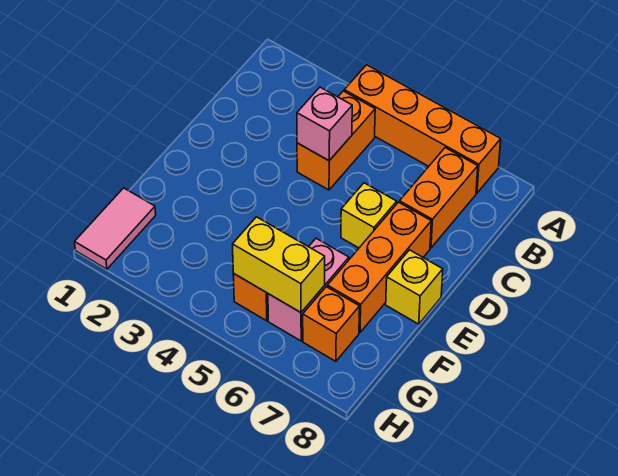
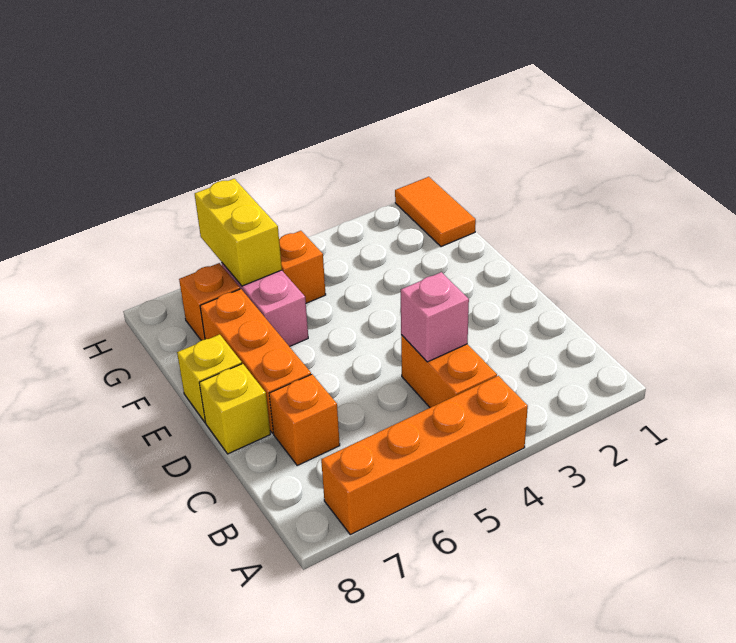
orange 1x2 brick [399,148,478,248] -> orange 1x1 brick [269,374,340,465]
yellow 1x1 brick [341,183,397,248] -> yellow 1x1 brick moved to [199,364,270,454]
pink 1x2 tile [75,188,156,269] -> orange 1x2 tile [395,177,476,247]
yellow 1x2 brick [232,217,325,313] -> yellow 1x2 brick turned to [195,179,282,286]

